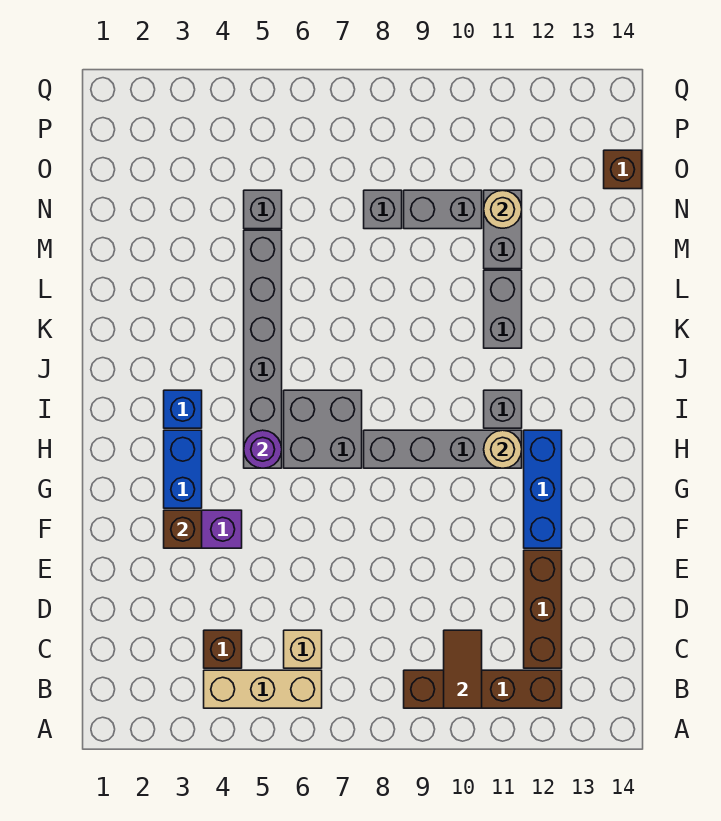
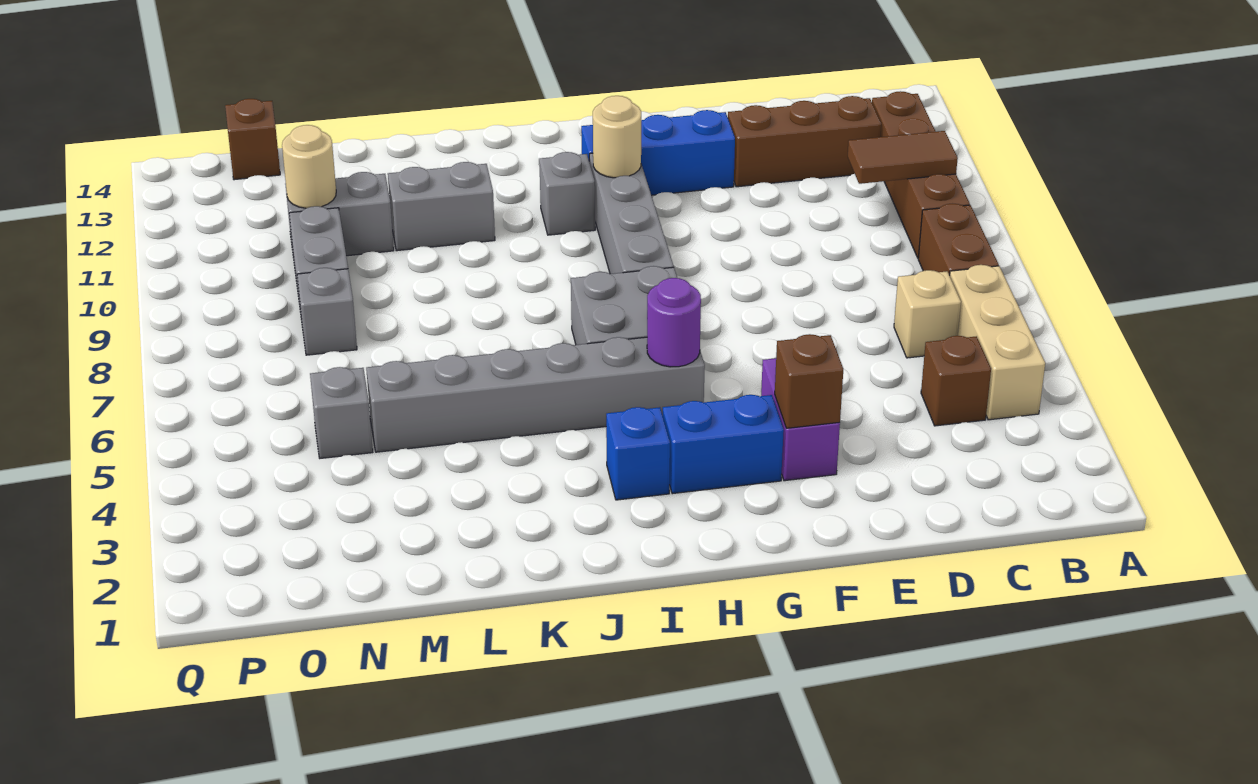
none -> brown 1x2 brick [918,204,999,275]

